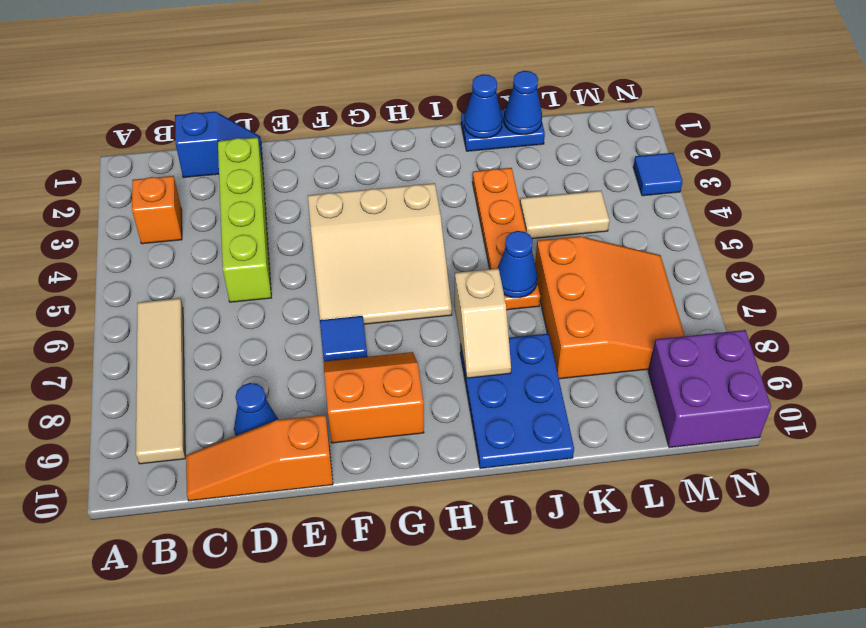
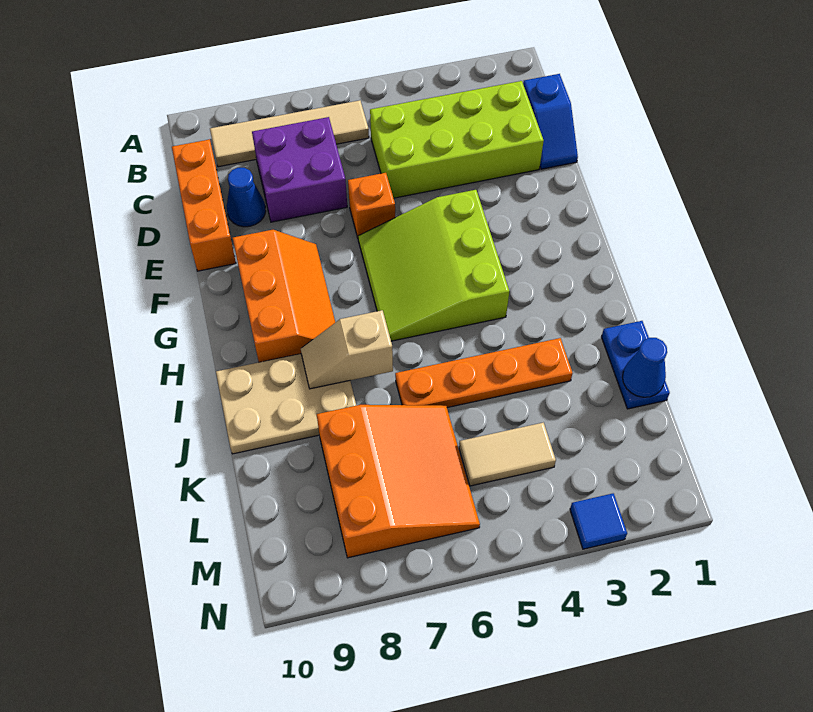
orange 1x1 brick [132,176,182,244] -> orange 1x1 brick moved to [348,173,395,238]
orange 1x3 slope [186,415,333,501] -> orange 1x3 brick [172,139,236,271]
lime 1x4 brick [218,137,271,302] -> lime 2x4 brick [370,81,544,198]
tan 3x3 slope [308,183,452,324] -> lime 3x3 slope [358,190,509,341]
blue 1x1 tile [320,316,367,361] -> none
orange 2x2 slope [324,352,424,443] -> orange 2x3 slope [233,230,335,362]
blue 2x3 plate [460,334,574,469] -> tan 2x3 plate [216,354,356,454]
blue 1x1 cone [464,74,502,138] -> none
blue 1x1 cone [497,231,537,298] -> none
tan 1x2 tile [520,191,610,239] -> tan 1x2 tile turned to [459,423,556,486]
orange 3x3 slope [535,236,685,379] -> orange 3x3 slope turned to [317,405,480,558]
purple 2x2 brick [648,330,771,448] -> purple 2x2 brick moved to [252,117,347,222]

